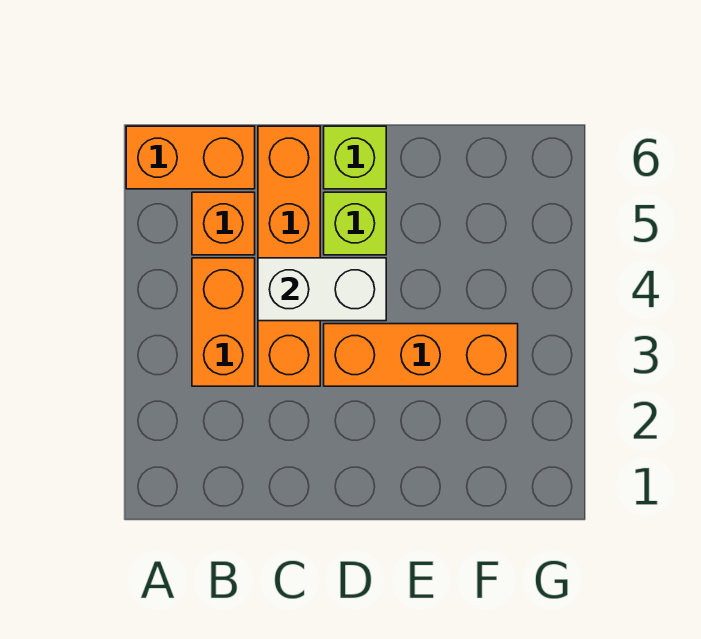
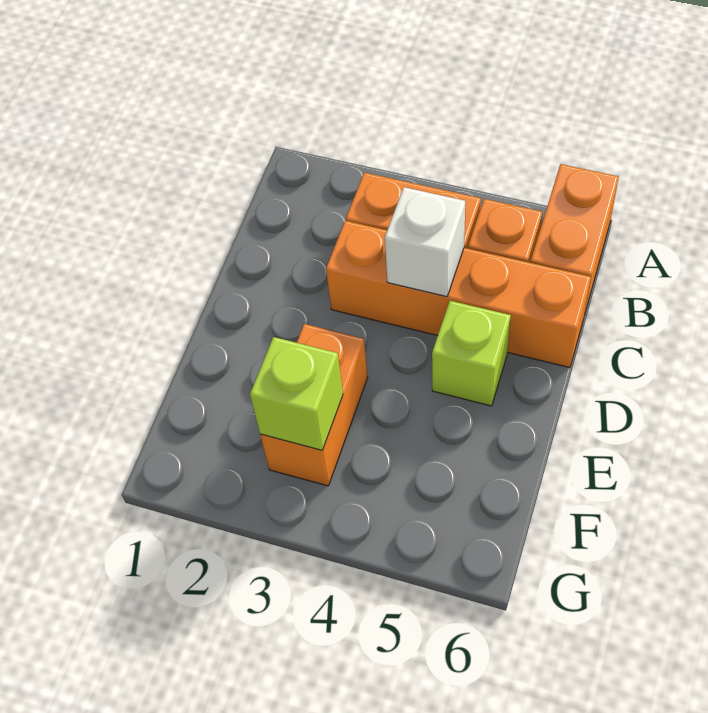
white 1x2 brick [258,258,386,321] -> white 1x1 brick [385,187,465,297]
orange 1x3 brick [324,324,518,386] -> orange 1x2 brick [260,324,368,486]
lime 1x1 brick [324,126,386,189] -> lime 1x1 brick moved to [250,337,343,450]

